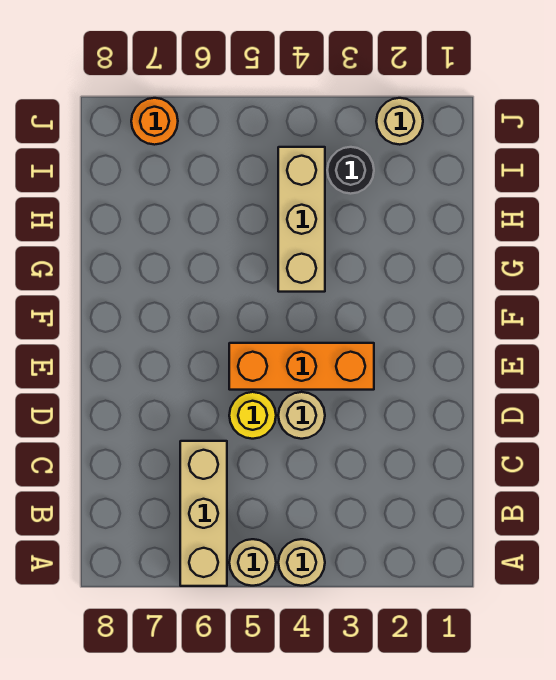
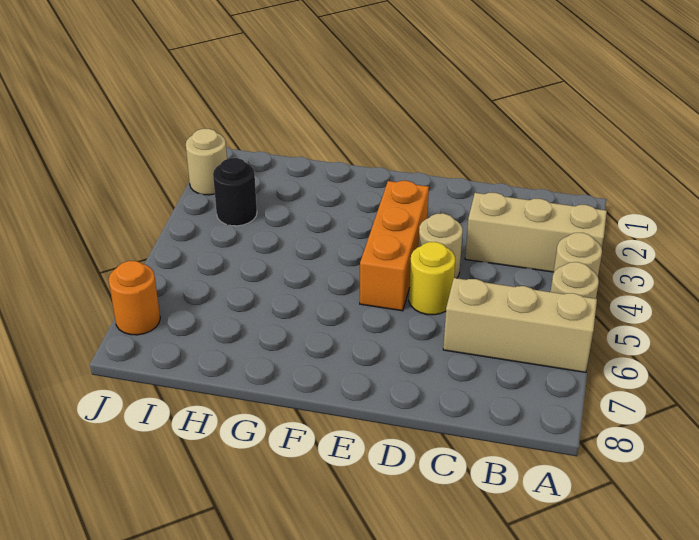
tan 1x3 brick [278,147,325,292] -> tan 1x3 brick moved to [465,193,607,272]

